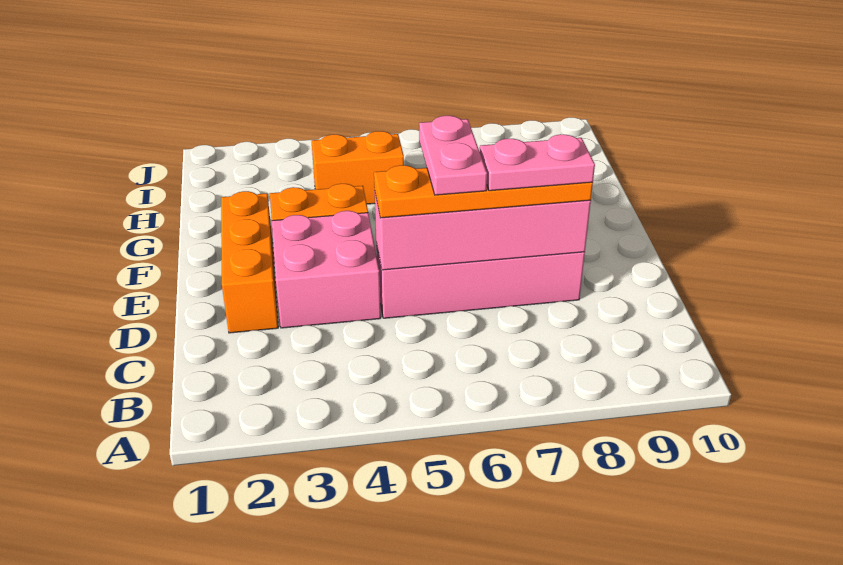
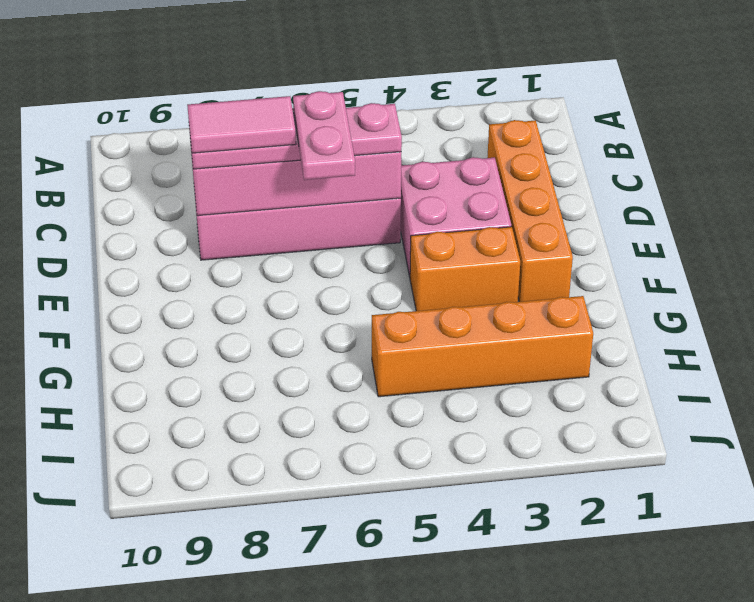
orange 1x3 brick [221,191,278,333] -> orange 1x4 brick [487,120,573,302]
orange 1x4 plate [374,165,593,218] -> pink 1x4 plate [189,103,402,169]
pink 1x2 plate [480,134,595,191] -> pink 1x2 tile [187,96,296,153]
orange 1x2 brick [312,131,404,204] -> orange 1x4 brick [372,296,593,397]

